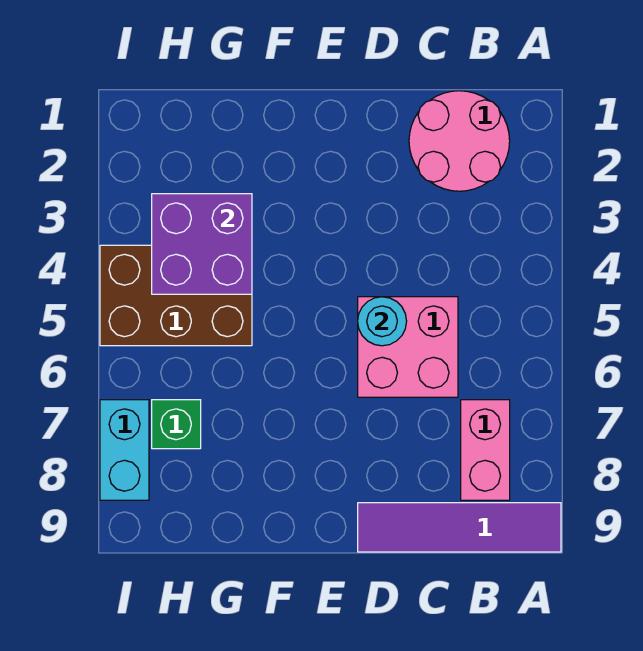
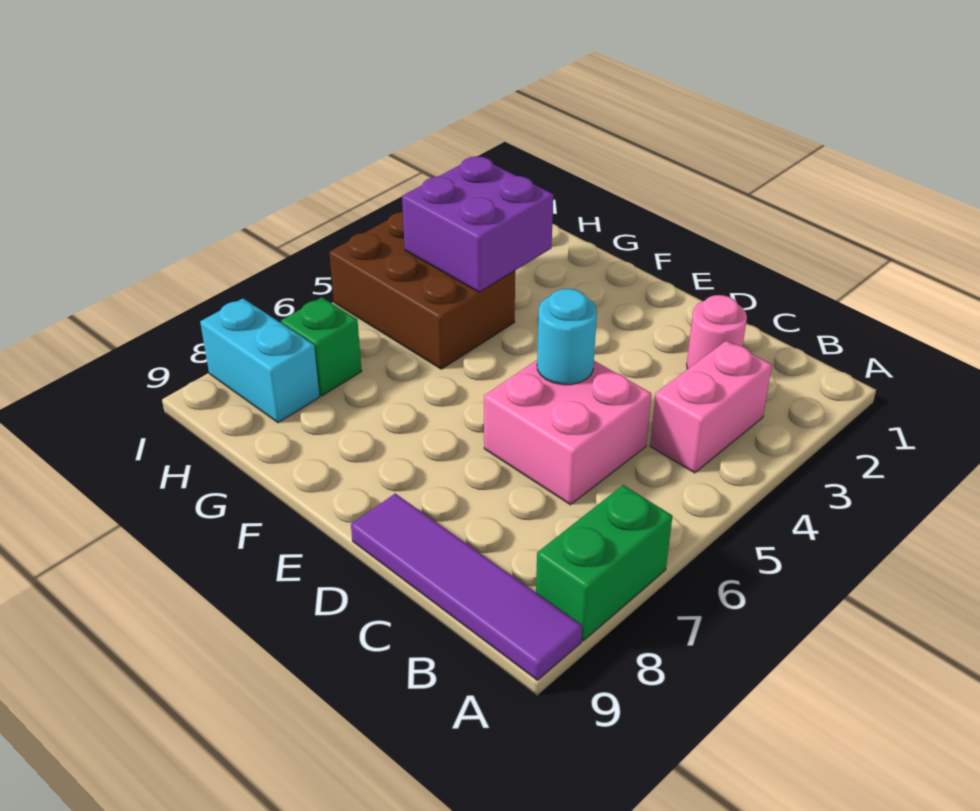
none -> green 1x2 brick [536,485,673,641]
pink 2x2 round brick [409,91,510,191] -> pink 1x1 round brick [687,295,747,369]
pink 1x2 brick [461,400,510,500] -> pink 1x2 brick moved to [650,341,772,473]
cyan 1x2 brick [100,400,149,500] -> cyan 1x2 brick turned to [200,298,320,423]

